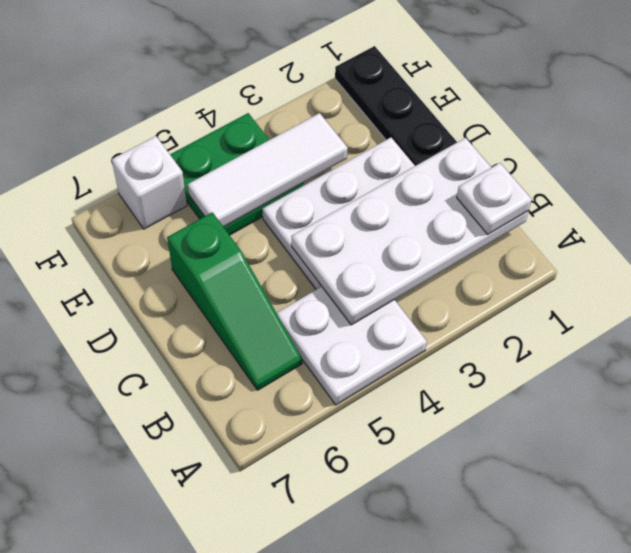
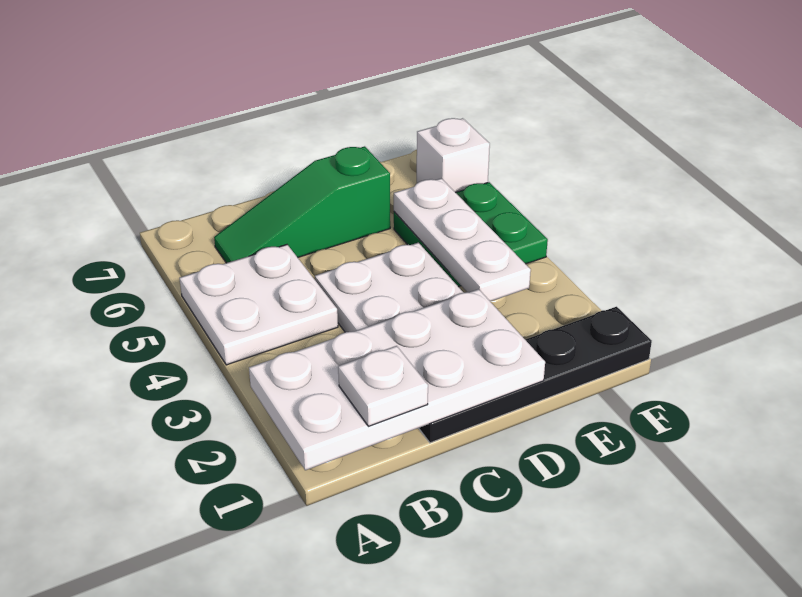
white 2x4 plate [291,138,529,325] -> white 2x4 plate turned to [249,289,545,470]
white 1x3 tile [188,113,348,227] -> white 1x3 plate [394,178,531,301]

